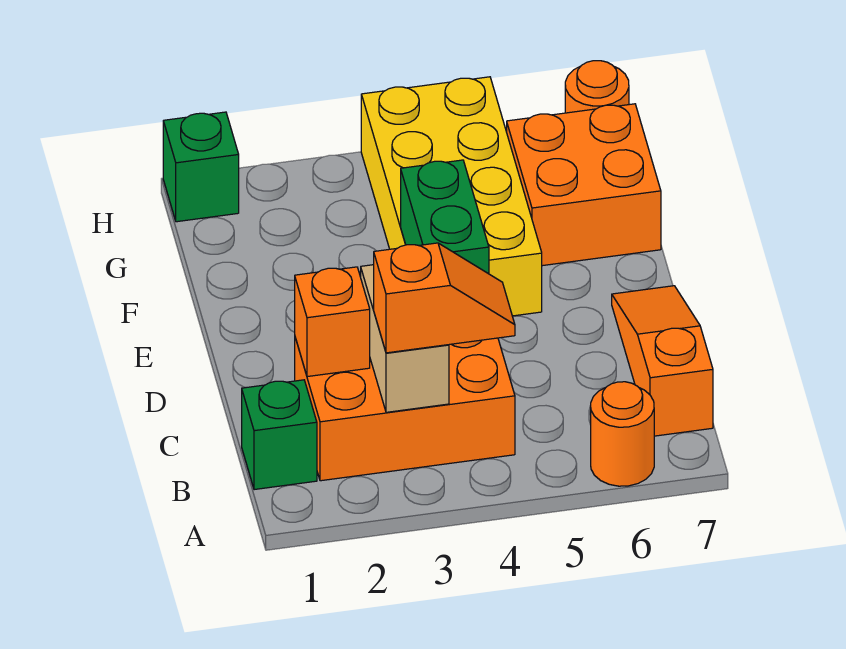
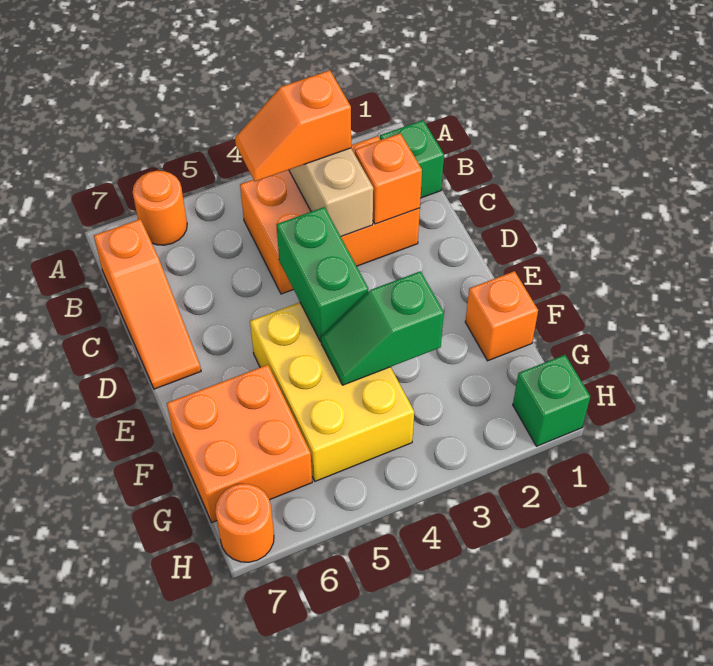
yellow 2x4 brick [361,77,542,316] -> yellow 2x3 brick [250,302,414,481]
none -> orange 1x1 brick [465,271,538,361]
none -> green 1x2 slope [321,271,444,385]

